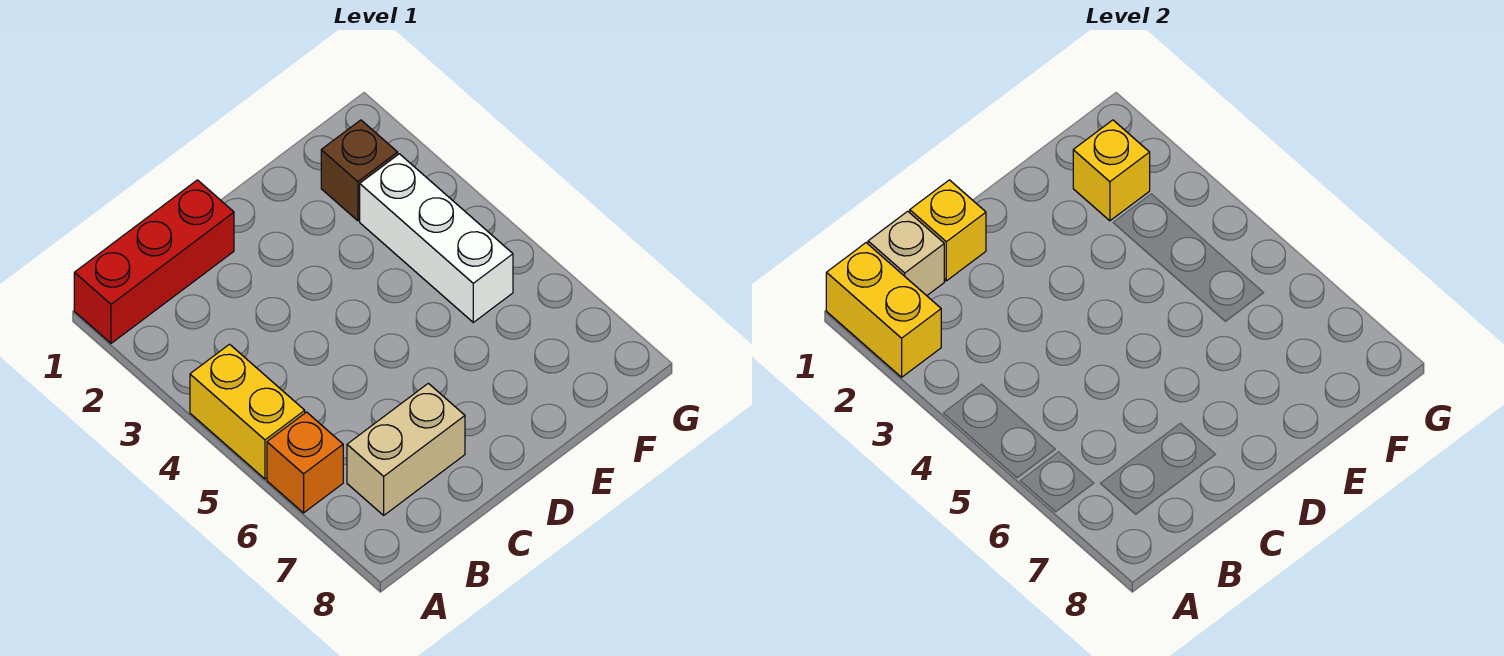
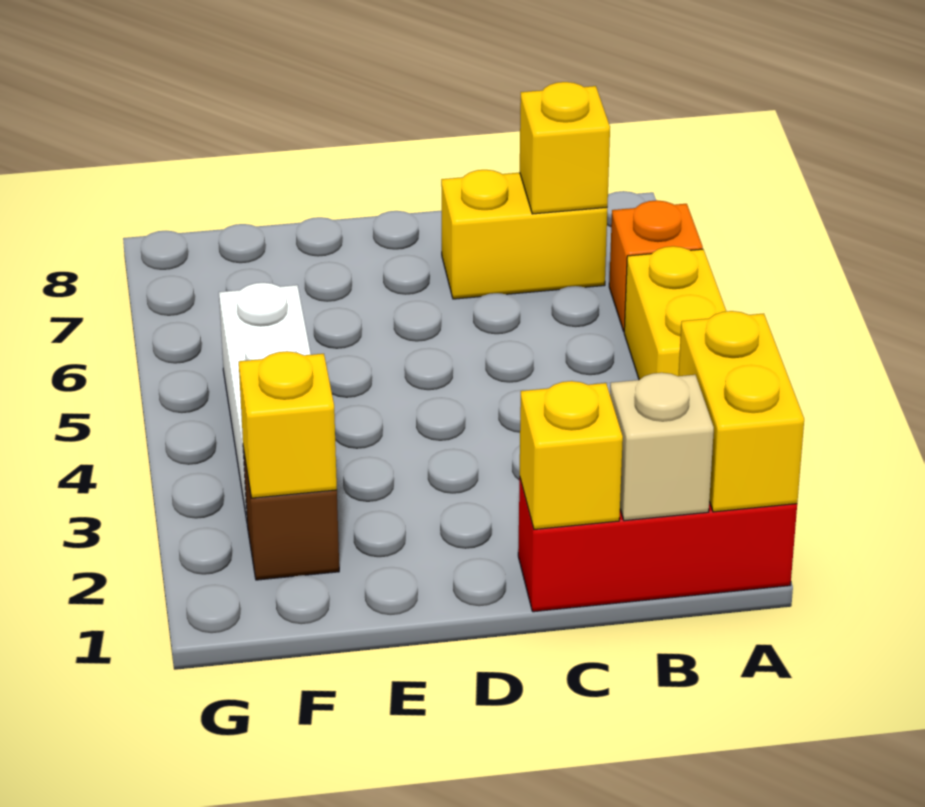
tan 1x2 brick [347,383,465,515] -> yellow 1x2 brick [441,170,607,299]
none -> yellow 1x1 brick [520,82,610,214]

